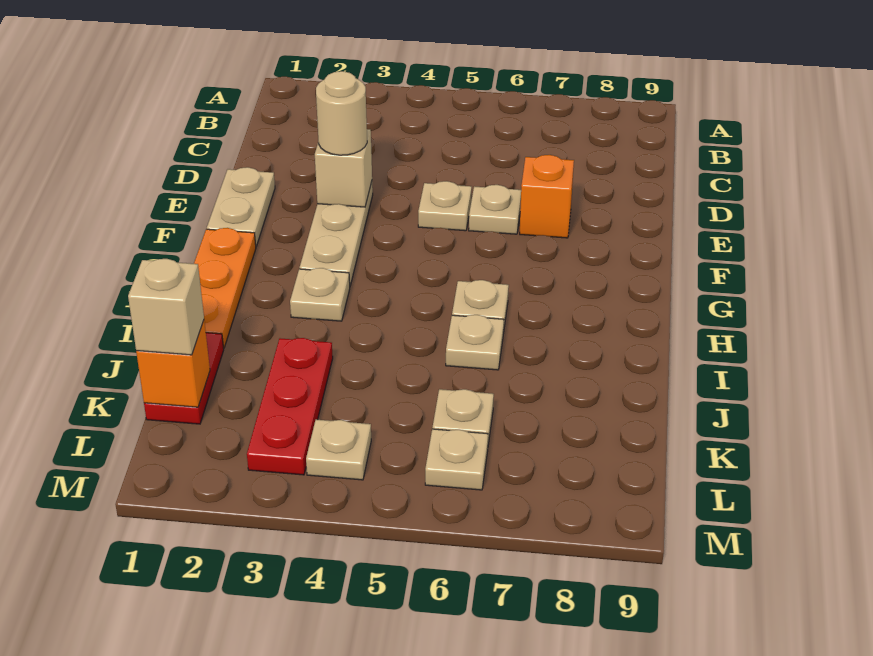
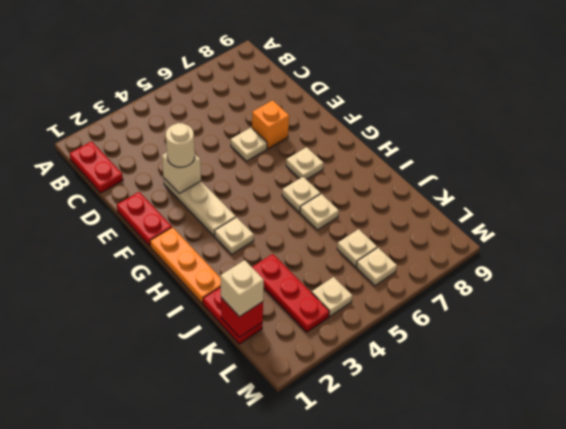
none -> red 1x2 plate [70,141,123,193]
tan 1x2 plate [207,167,275,246] -> red 1x2 plate [117,192,172,246]
tan 1x1 plate [418,181,472,231] -> tan 1x1 plate moved to [286,147,323,180]
orange 1x1 brick [136,321,210,407] -> red 1x1 brick [221,298,263,337]

